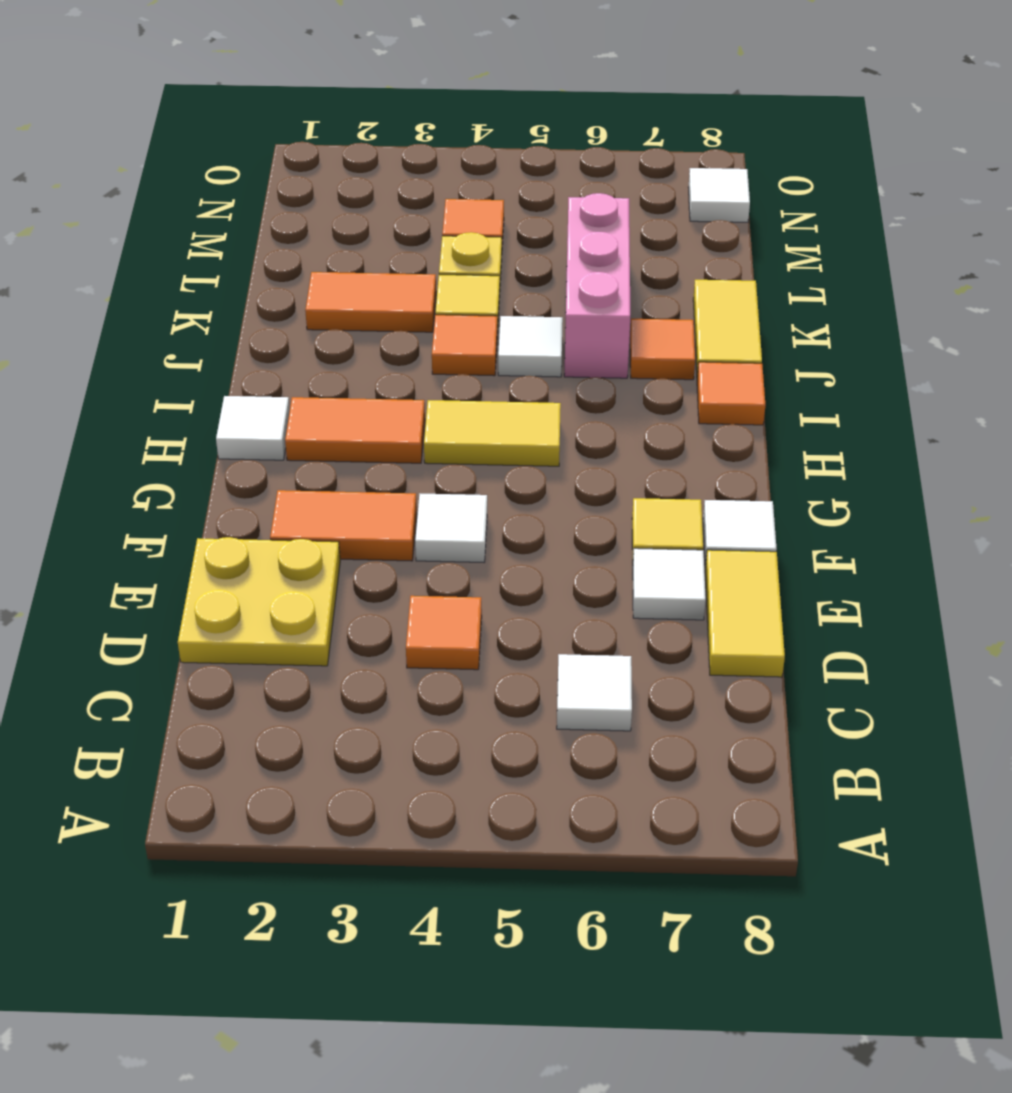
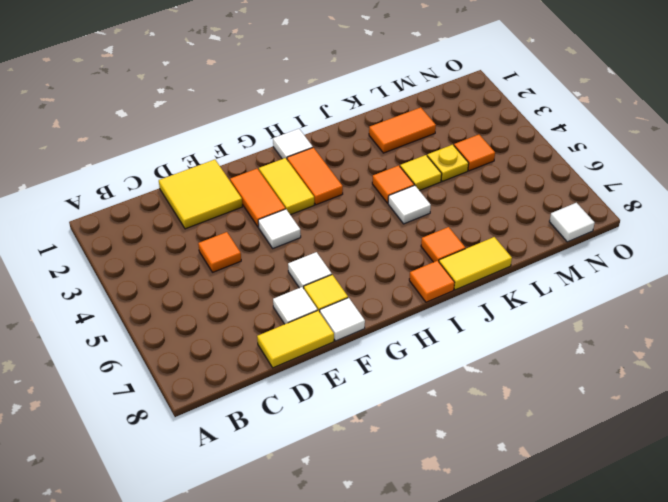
white 1x1 tile [557,654,632,731] -> white 1x1 tile moved to [288,252,332,289]
yellow 2x2 plate [178,537,340,666] -> yellow 2x2 tile [159,160,242,229]
yellow 1x2 tile [424,400,561,466] -> yellow 1x2 tile moved to [259,158,314,215]
pink 1x3 brick [564,193,631,378] -> none
orange 1x2 tile [305,272,436,332] -> orange 1x2 tile turned to [369,107,436,153]

